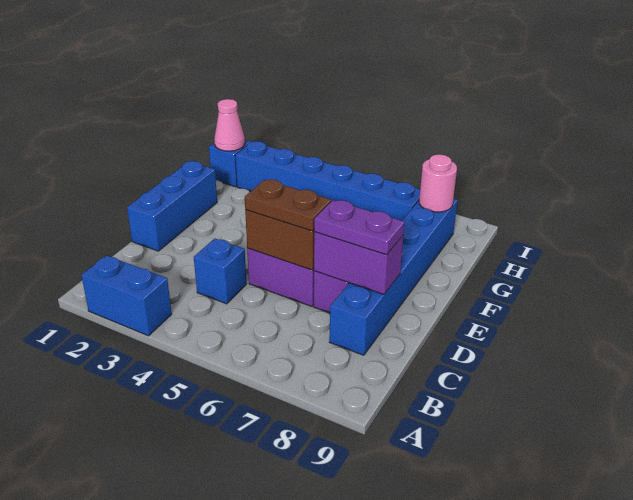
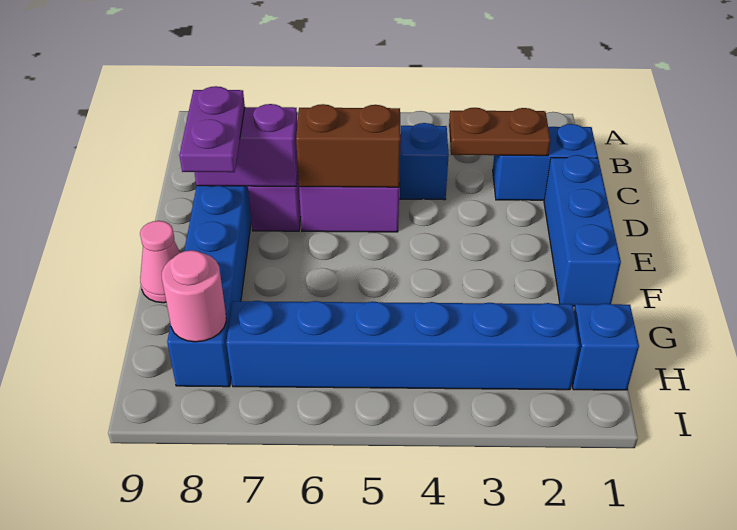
blue 1x2 brick [81,255,172,336] -> blue 1x2 brick moved to [493,124,598,200]
brown 1x2 plate [245,179,331,231] -> brown 1x2 plate moved to [449,108,550,156]
purple 1x2 plate [314,200,404,255] -> purple 1x2 plate turned to [179,86,245,172]
pink 1x1 cone [214,99,245,151] -> pink 1x1 cone moved to [140,221,180,303]

